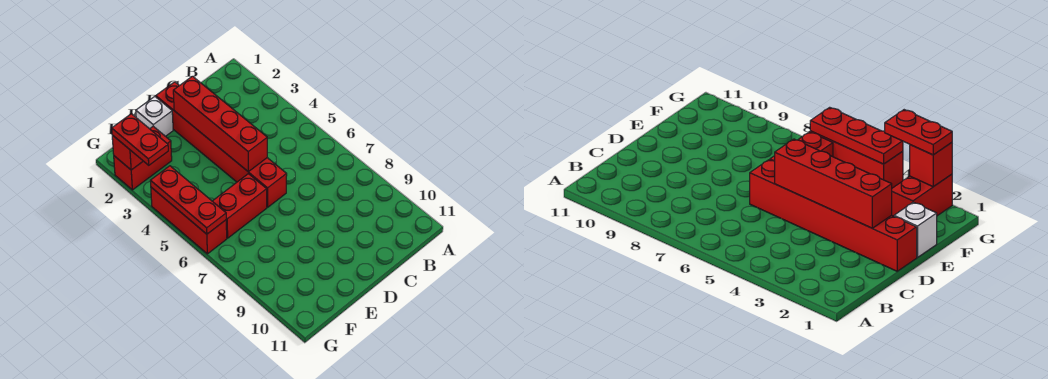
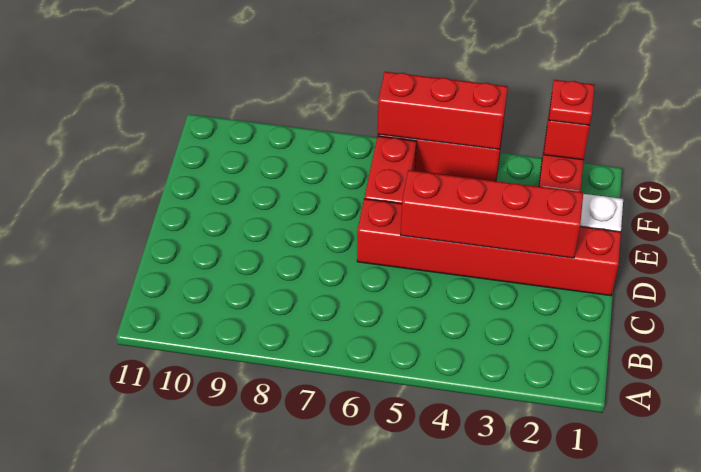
red 1x2 plate [112,114,168,165] -> red 1x1 plate [549,80,595,126]
red 1x3 plate [150,166,226,234] -> red 1x3 brick [378,72,508,149]

